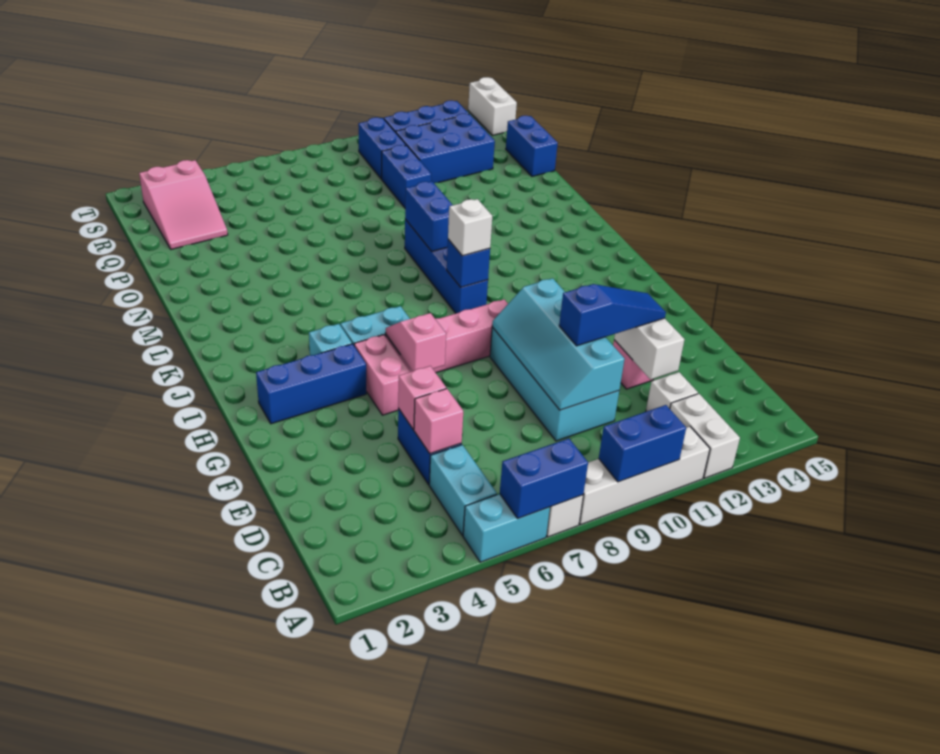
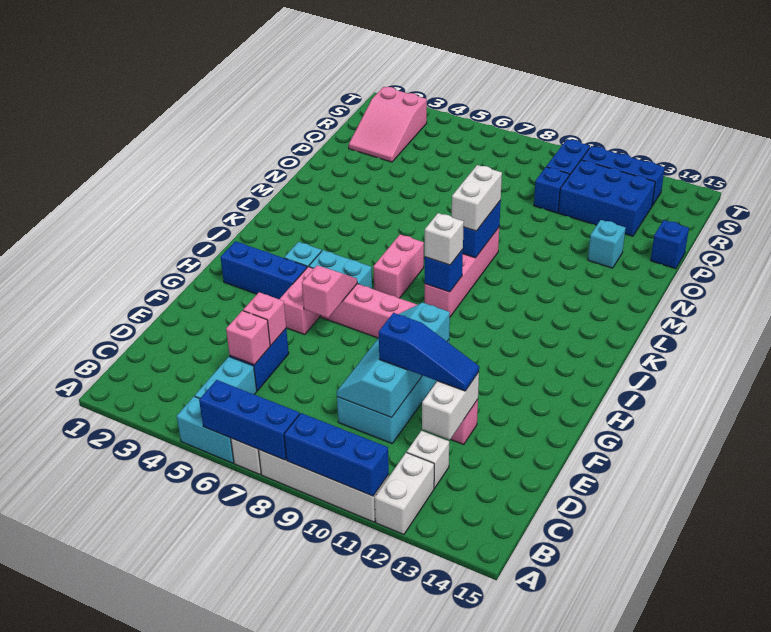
blue 1x2 brick [500,438,588,518] -> blue 1x3 brick [199,380,299,460]
blue 1x2 brick [599,405,686,482] -> blue 1x3 brick [284,413,389,496]
none -> pink 1x2 brick [373,234,424,298]
blue 1x4 brick [405,219,488,313] -> pink 1x4 brick [425,228,499,317]
none -> cyan 1x1 brick [588,220,626,268]
blue 1x2 brick [382,145,431,208] -> blue 1x1 brick [534,167,569,213]
blue 1x2 brick [506,116,558,176] -> blue 1x1 brick [651,220,689,269]
white 1x2 brick [468,77,517,135] -> white 1x2 brick moved to [452,165,502,231]

